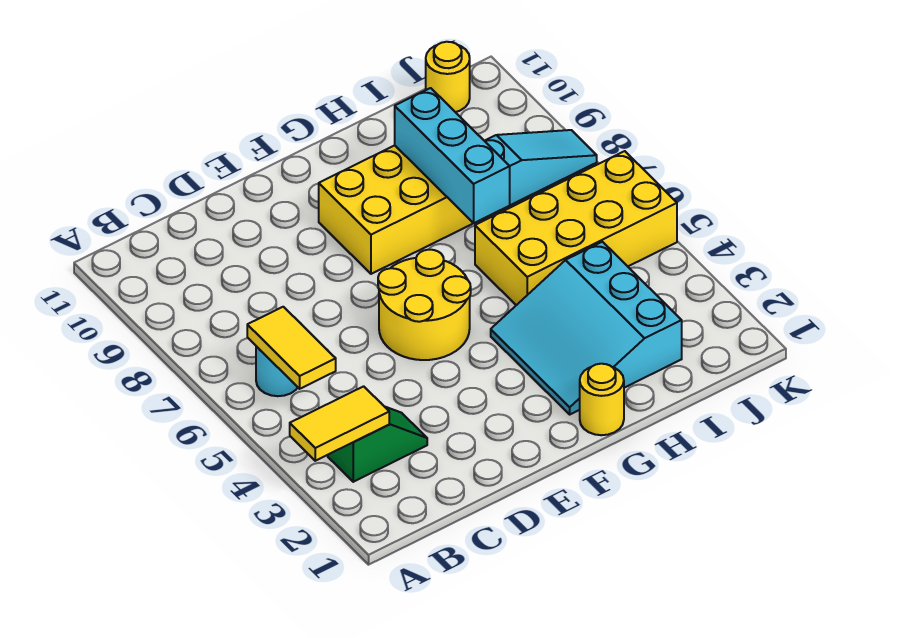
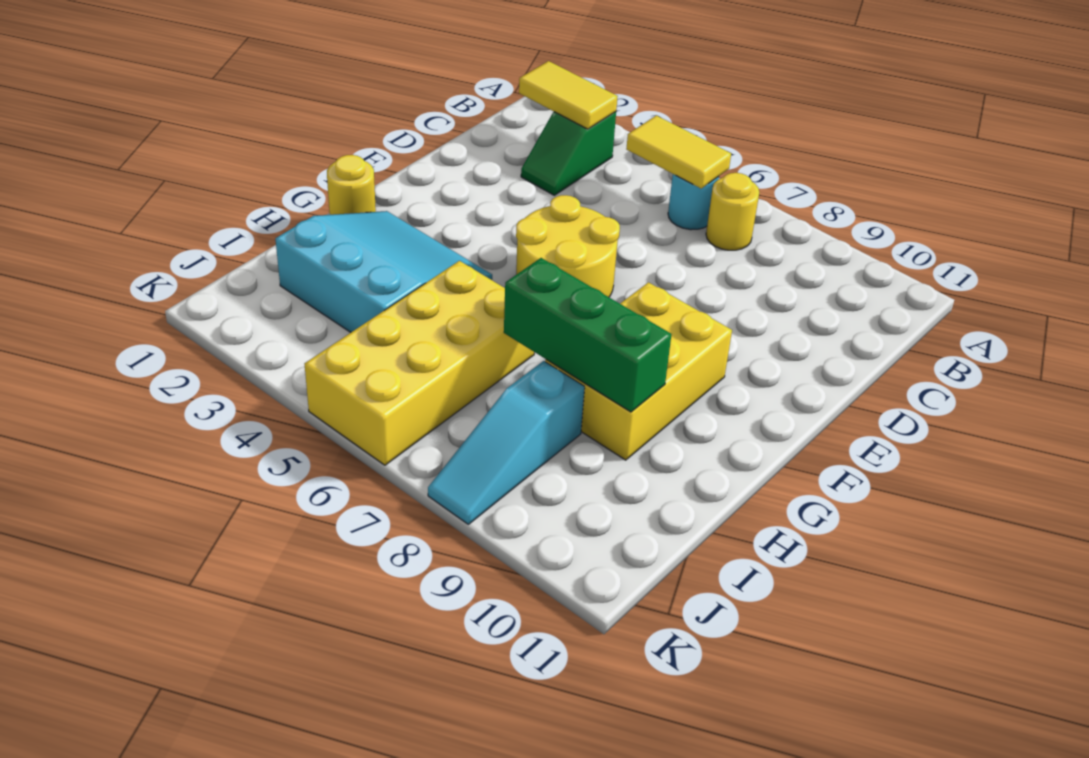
yellow 1x2 tile [290,386,389,461] -> yellow 1x2 tile turned to [519,61,618,129]
cyan 1x3 brick [395,88,510,223] -> green 1x3 brick [504,258,672,412]
yellow 1x1 round brick [426,42,470,112] -> yellow 1x1 round brick moved to [706,173,759,250]

